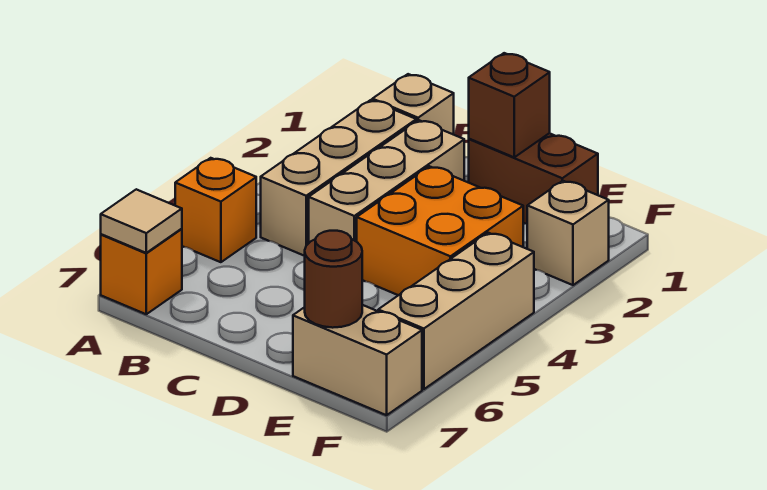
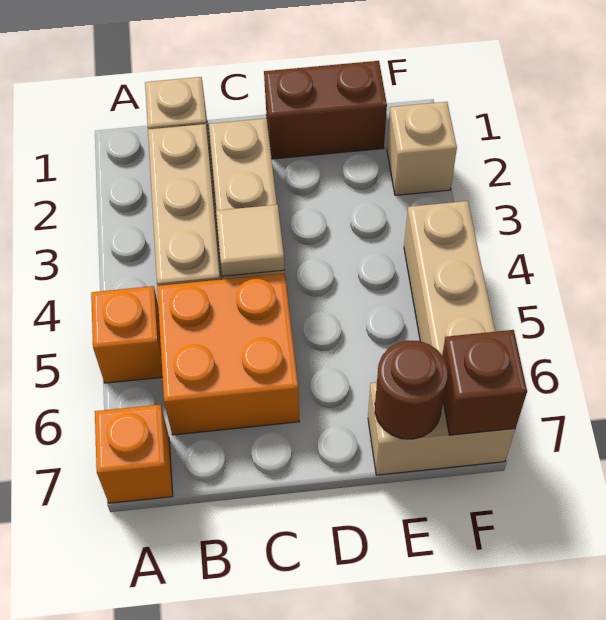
tan 1x1 tile [101,189,182,253] -> tan 1x1 tile moved to [216,205,285,276]
brown 1x1 brick [469,53,550,157] -> brown 1x1 brick moved to [442,330,527,435]
orange 2x2 brick [357,166,523,295] -> orange 2x2 brick moved to [157,273,300,435]

